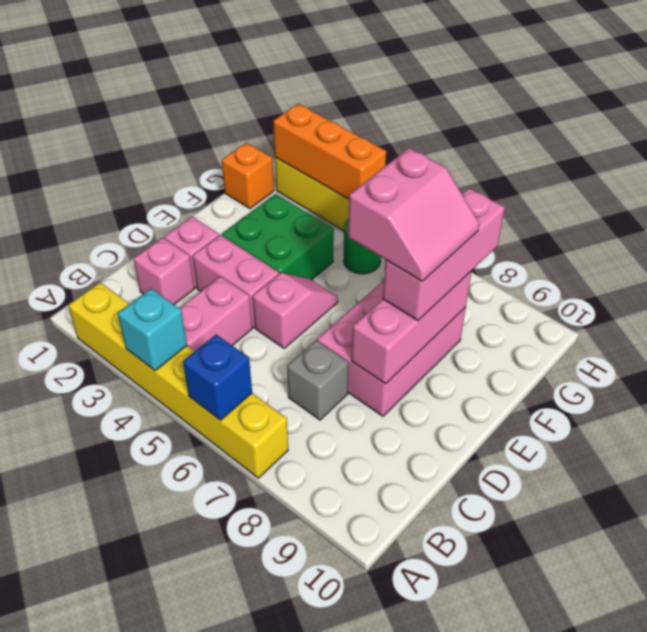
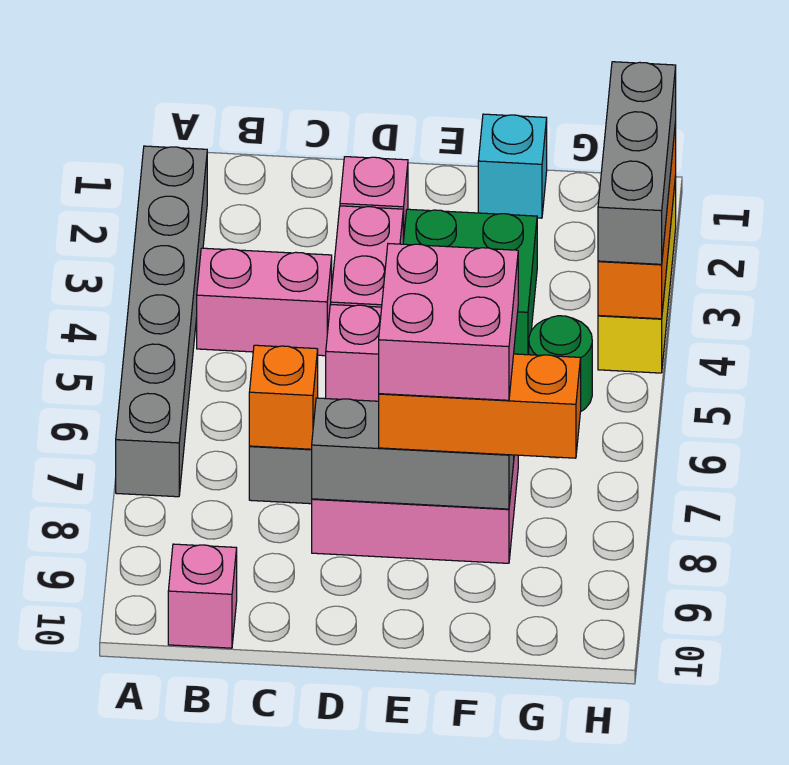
yellow 1x6 brick [68,282,288,478] -> grey 1x6 brick [116,146,207,497]
cyan 1x1 brick [118,289,187,371] -> cyan 1x1 brick moved to [478,114,547,218]
blue 1x1 brick [183,335,252,420] -> none
pink 1x1 brick [134,238,194,304] -> pink 1x1 brick moved to [168,544,237,648]
pink 1x3 brick [352,271,472,384] -> grey 1x3 brick [311,398,514,509]
pink 2x2 slope [348,148,479,281] -> pink 2x2 brick [379,244,518,400]
pink 1x3 brick [383,188,505,320] -> orange 1x3 brick [379,354,581,458]
orange 1x1 brick [222,143,274,209] -> orange 1x1 brick moved to [249,345,318,449]
none -> grey 1x3 brick [598,62,676,264]

